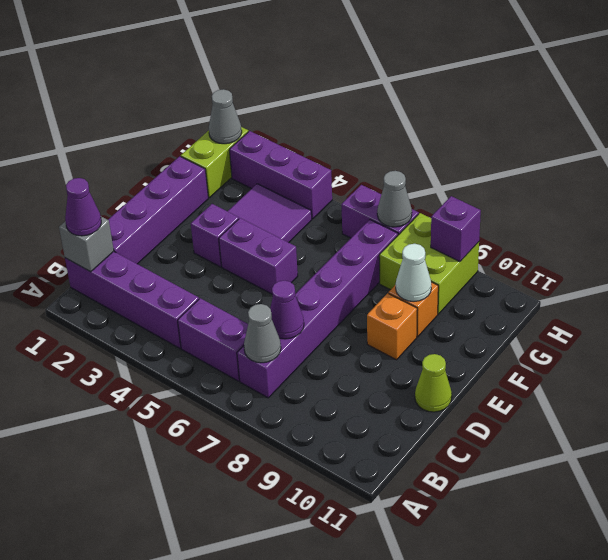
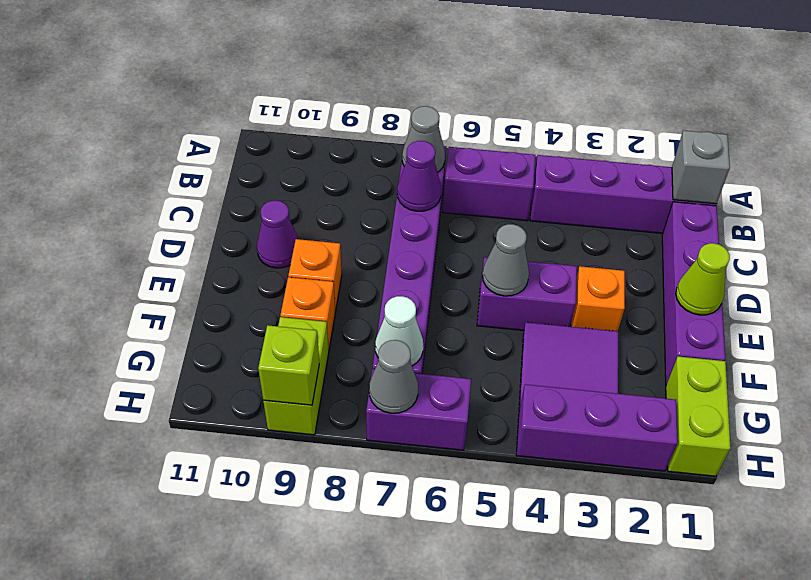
purple 1x1 cone [65,178,101,236] -> purple 1x1 cone moved to [257,200,298,268]
lime 1x1 cone [415,354,452,412] -> lime 1x1 cone moved to [676,243,730,315]
purple 1x1 brick [191,204,239,267] -> orange 1x1 brick [571,266,625,331]
white 1x1 cone [396,244,431,301] -> white 1x1 cone moved to [375,296,423,366]
lime 2x2 brick [379,213,479,314] -> lime 1x2 brick [263,317,329,435]
grey 1x1 cone [209,89,242,144] -> grey 1x1 cone moved to [483,224,529,296]
purple 1x1 brick [431,196,481,262] -> lime 1x1 brick [258,325,319,405]

